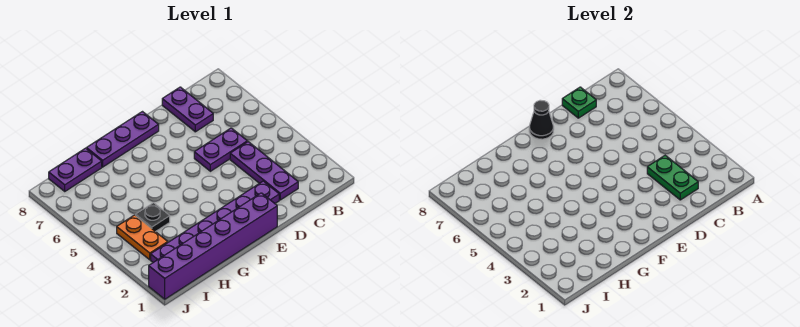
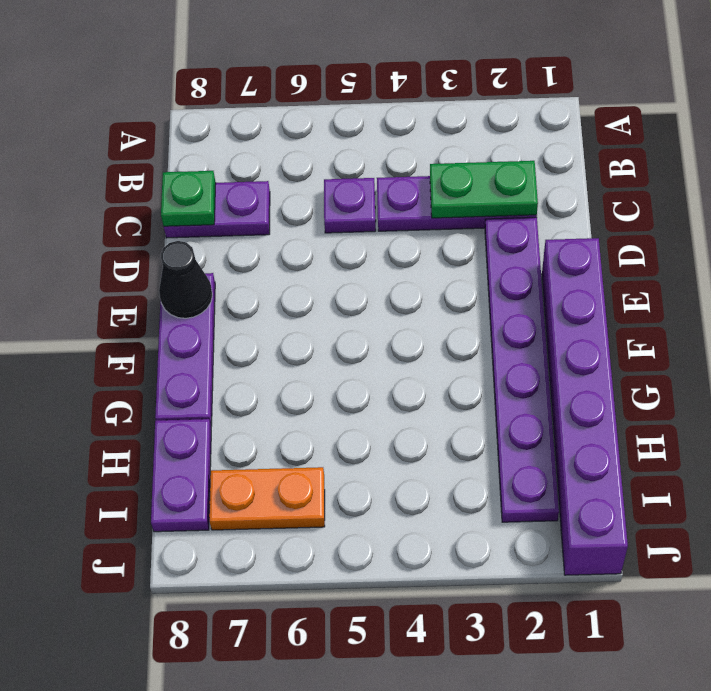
purple 1x2 plate [194,128,247,171] -> purple 1x1 plate [324,178,376,233]
black 1x1 plate [136,203,170,232] -> none
orange 1x2 plate [117,215,168,260] -> orange 1x2 plate moved to [209,467,325,530]

